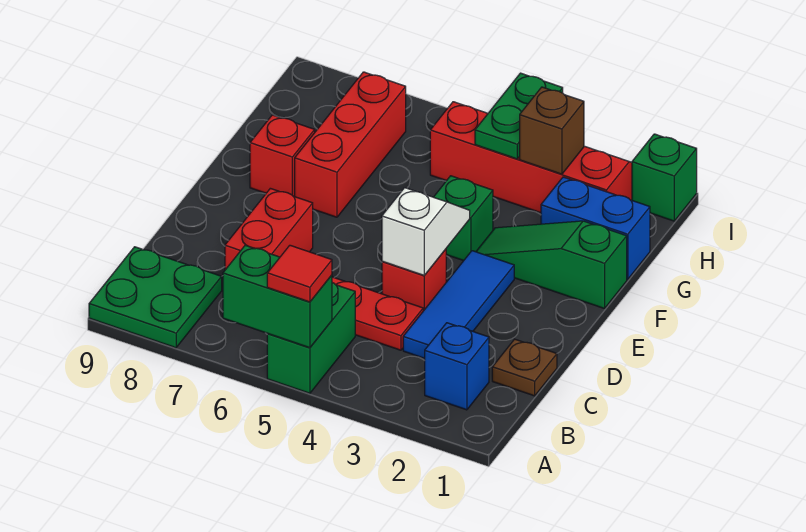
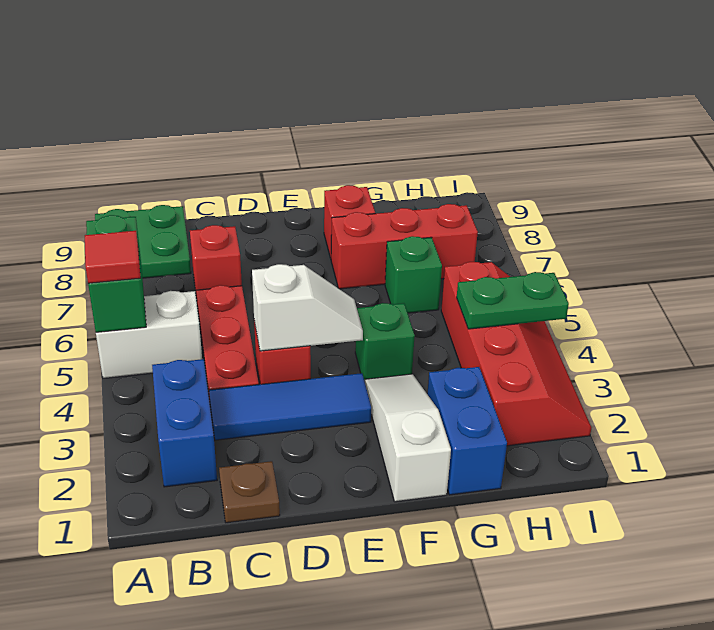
green 1x2 brick [267,283,355,393] -> white 1x2 brick [96,291,202,378]
blue 1x1 brick [425,323,489,410] -> blue 1x2 brick [152,359,217,487]
red 1x2 brick [225,188,313,270] -> red 1x1 brick [190,225,242,298]
green 1x3 slope [476,221,627,309] -> white 1x3 slope [365,374,451,502]
brown 1x1 brick [520,87,584,174] -> none
green 1x1 brick [632,134,697,221] -> green 1x1 brick moved to [385,236,442,313]

